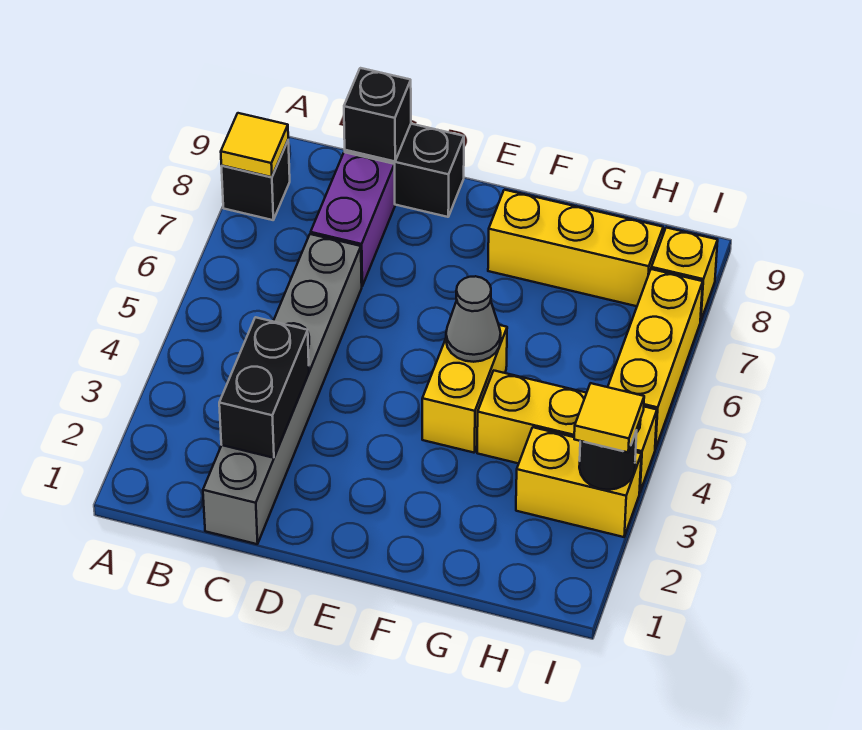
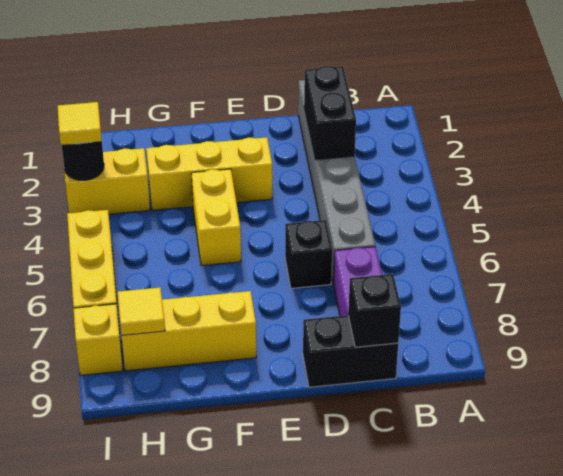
black 1x1 brick [221,141,290,220] -> black 1x1 brick moved to [285,220,332,288]
yellow 1x1 tile [221,113,288,177] -> yellow 1x1 tile moved to [118,288,165,335]
grey 1x1 cone [446,276,501,362] -> none
yellow 1x3 brick [477,371,657,493] -> yellow 1x3 brick moved to [146,137,272,210]

